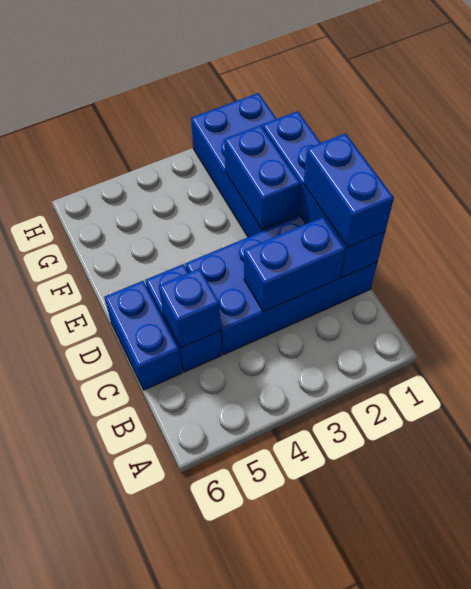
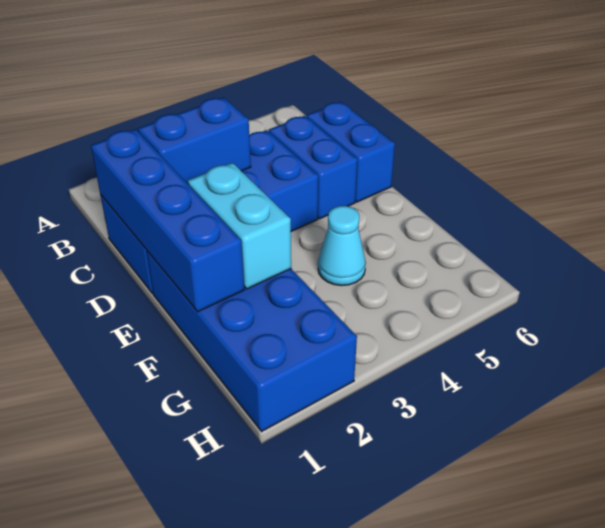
blue 1x2 brick [303,133,394,248] -> none
blue 1x1 brick [159,268,221,348] -> none
blue 1x2 brick [224,125,300,229] -> cyan 1x2 brick [188,163,291,289]
none -> cyan 1x1 cone [318,206,366,286]

